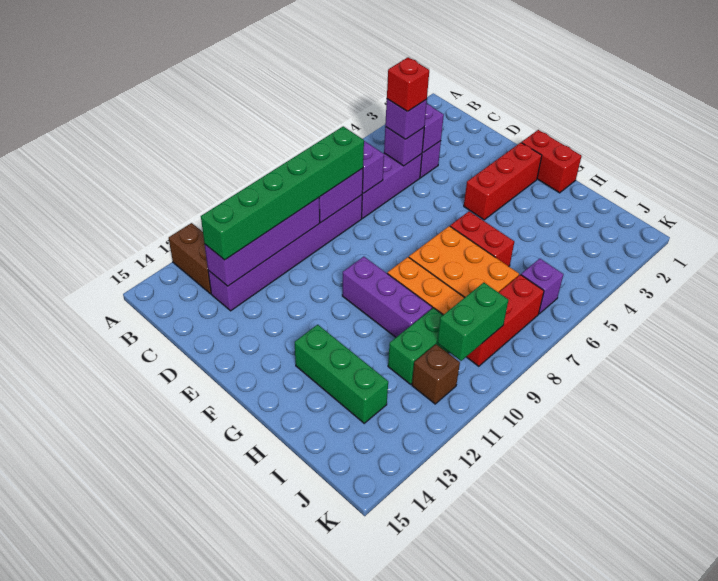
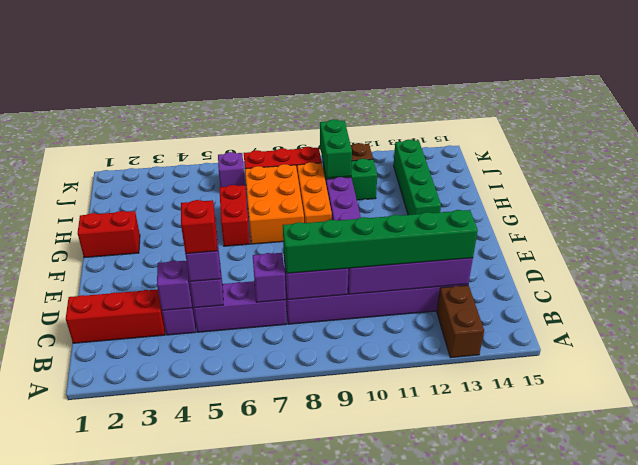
red 1x2 brick [522,130,582,193] -> red 1x2 brick turned to [78,211,140,258]
red 1x3 brick [464,143,542,220] -> red 1x3 brick moved to [66,289,165,343]
green 1x3 brick [295,325,388,423] -> green 1x4 brick [394,140,441,215]
green 1x2 brick [437,283,508,361] -> green 1x2 brick turned to [320,119,352,178]

